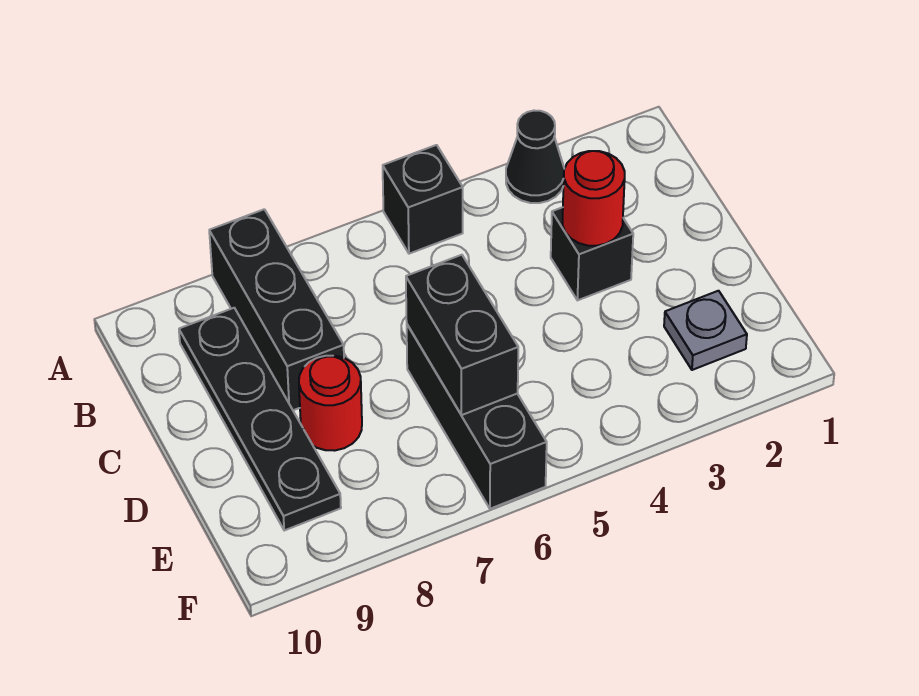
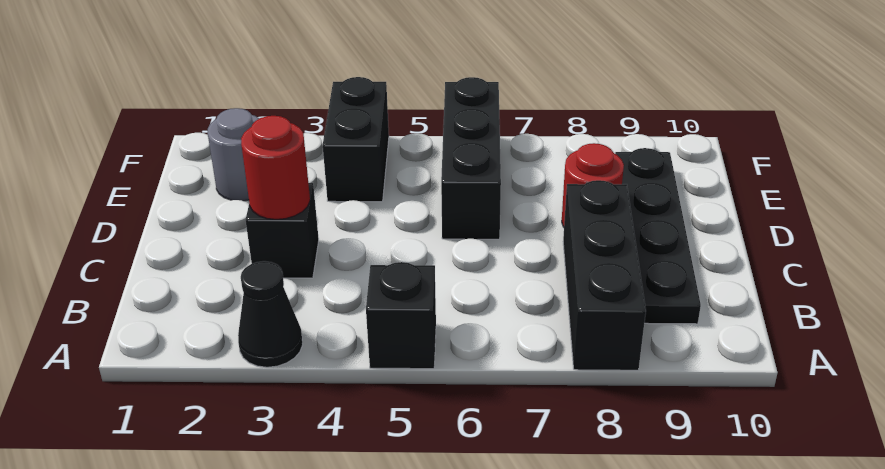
black 1x2 brick [406,255,518,415] -> black 1x2 brick moved to [323,77,389,202]
grey 1x1 plate [664,291,747,370] -> grey 1x1 round brick [208,108,259,201]

